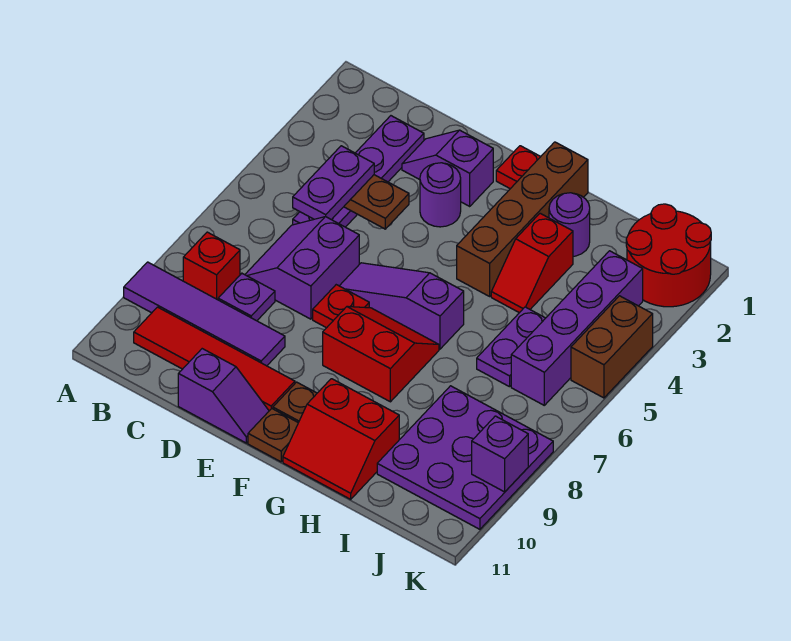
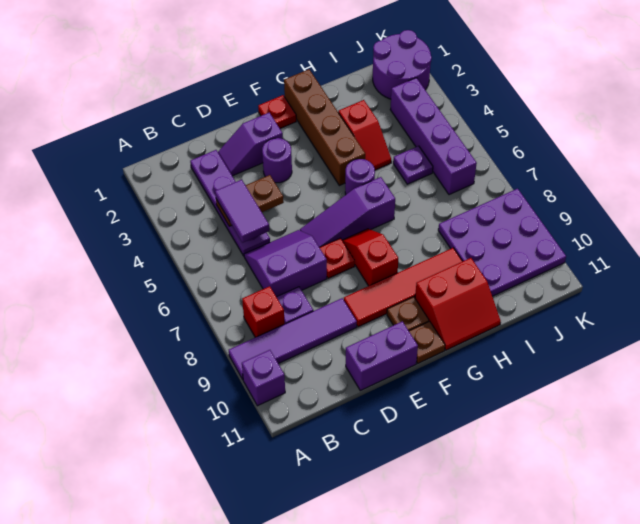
red 1x4 tile [134,307,295,411] -> red 1x4 tile moved to [344,248,463,327]
purple 1x2 plate [293,146,374,220] -> purple 1x2 tile [215,180,269,243]
purple 2x2 slope [245,217,359,319] -> purple 2x2 slope turned to [244,230,327,297]
purple 1x2 slope [178,349,269,443] -> purple 1x2 brick [346,321,418,391]
red 2x2 slope [323,306,439,402] -> red 1x2 slope [342,229,398,286]
purple 1x1 round brick [549,193,590,256] -> purple 1x1 round brick moved to [345,159,375,194]
purple 1x2 plate [477,307,545,387] -> purple 1x1 plate [393,146,433,184]
red 2x2 round brick [626,204,711,307] -> purple 2x2 round brick [373,30,432,99]
brown 1x2 brick [571,296,653,398] -> none
purple 1x1 brick [472,416,528,492] -> purple 1x1 brick moved to [242,350,285,406]

